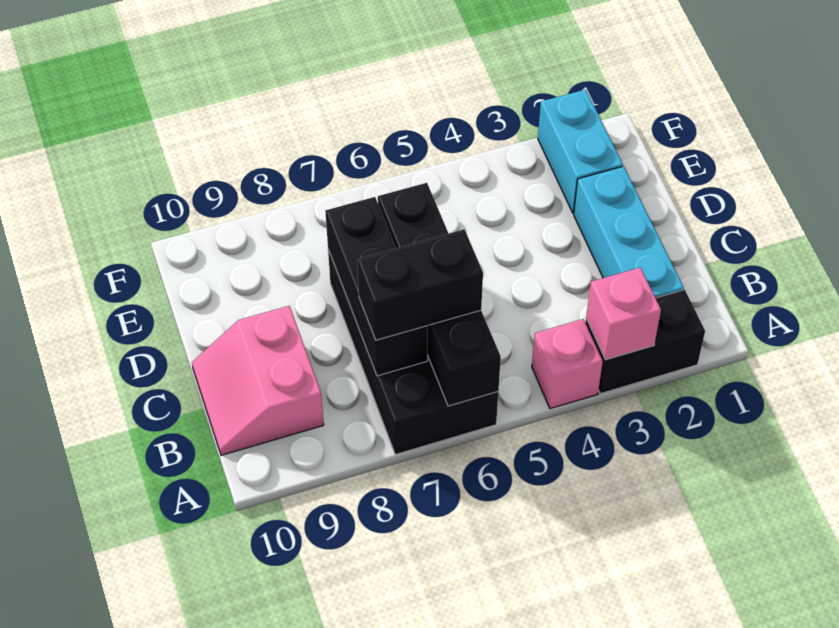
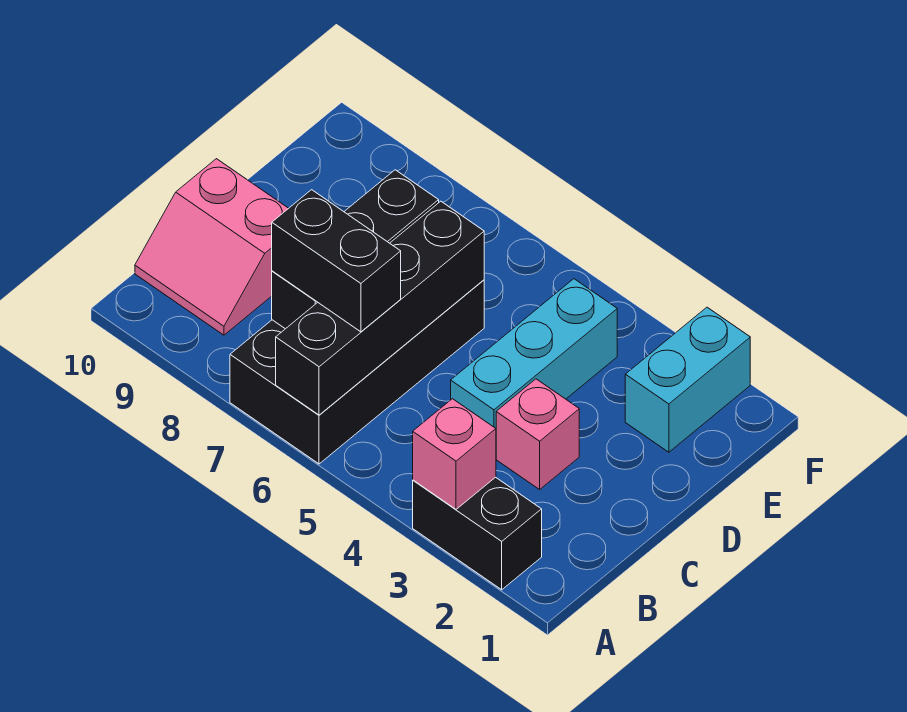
pink 1x1 brick [532,319,603,409] -> pink 1x1 brick moved to [496,379,579,489]
cyan 1x3 brick [574,166,684,298] -> cyan 1x3 brick moved to [451,279,617,428]
pink 2x2 slope [192,306,324,455] -> pink 2x2 slope turned to [135,159,288,335]

